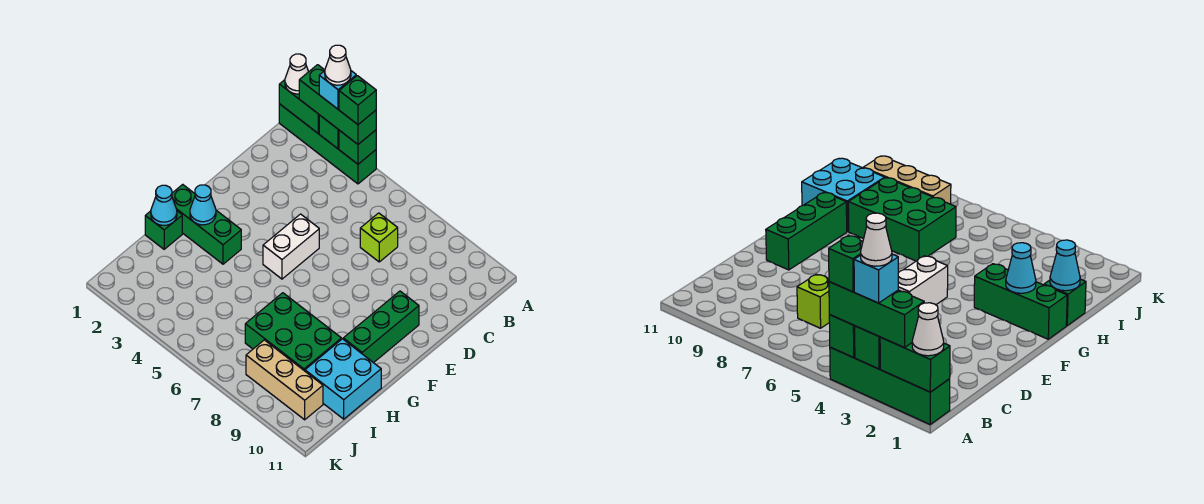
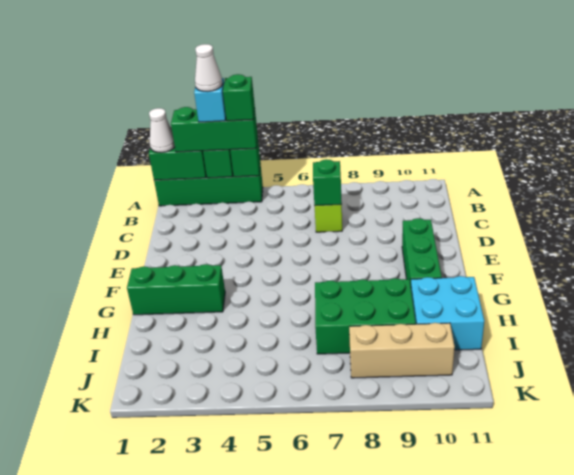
white 1x2 brick [263,214,319,279] -> none
cyan 1x1 cone [190,185,216,225] -> none
green 1x1 brick [145,211,182,249] -> green 1x1 brick moved to [313,159,342,206]
cyan 1x1 cone [151,185,177,225] -> none

